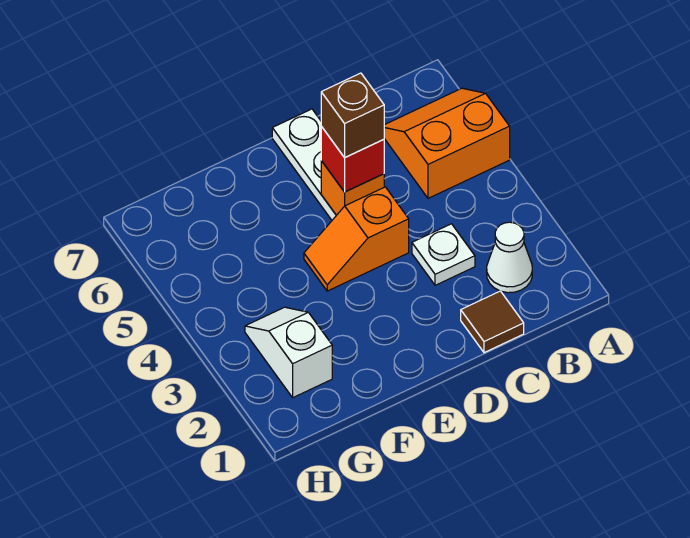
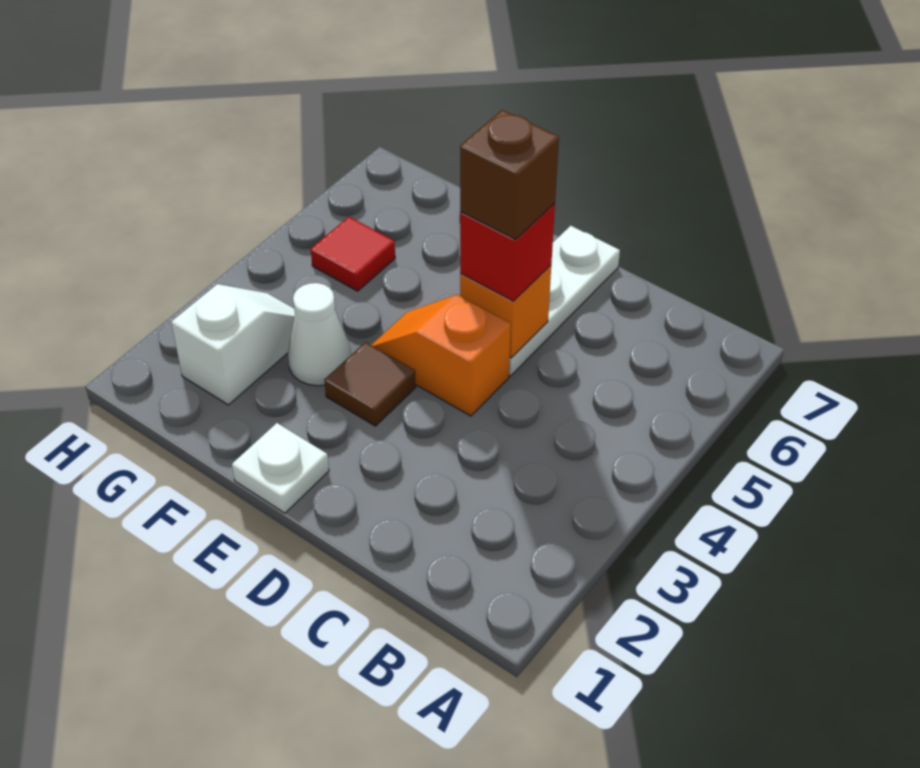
orange 2x2 slope [384,88,510,198] -> none
white 1x1 cone [487,222,532,293] -> white 1x1 cone moved to [288,283,351,386]
brown 1x1 tile [461,291,524,353] -> brown 1x1 tile moved to [324,342,416,426]
white 1x1 plate [412,224,475,285] -> white 1x1 plate moved to [232,423,329,513]
none -> red 1x1 tile [311,217,395,291]

